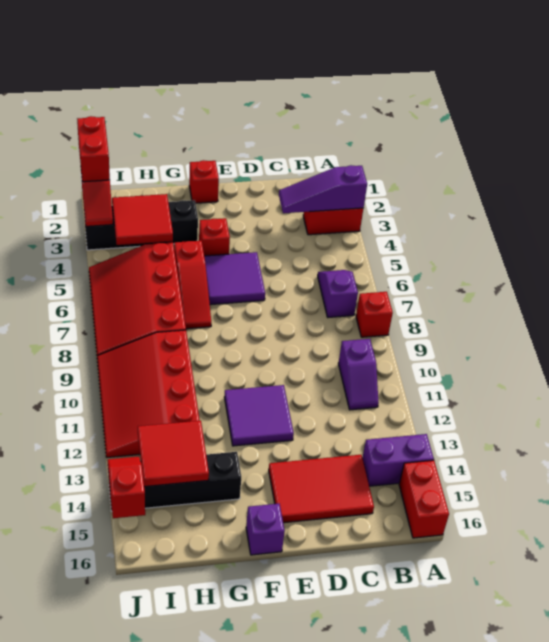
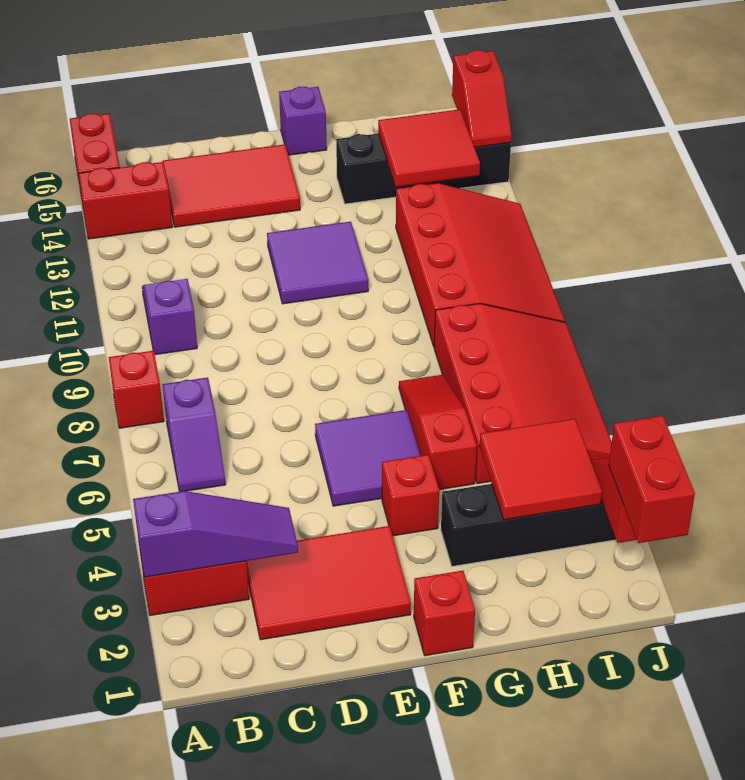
purple 1x2 brick [362,434,434,486] -> red 1x2 brick [78,162,172,239]
none -> red 2x3 tile [246,526,411,640]

